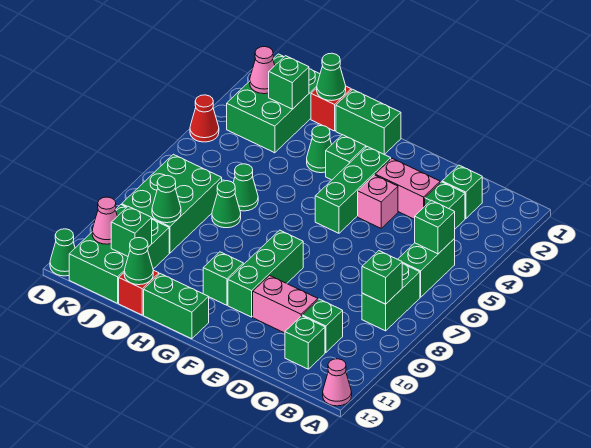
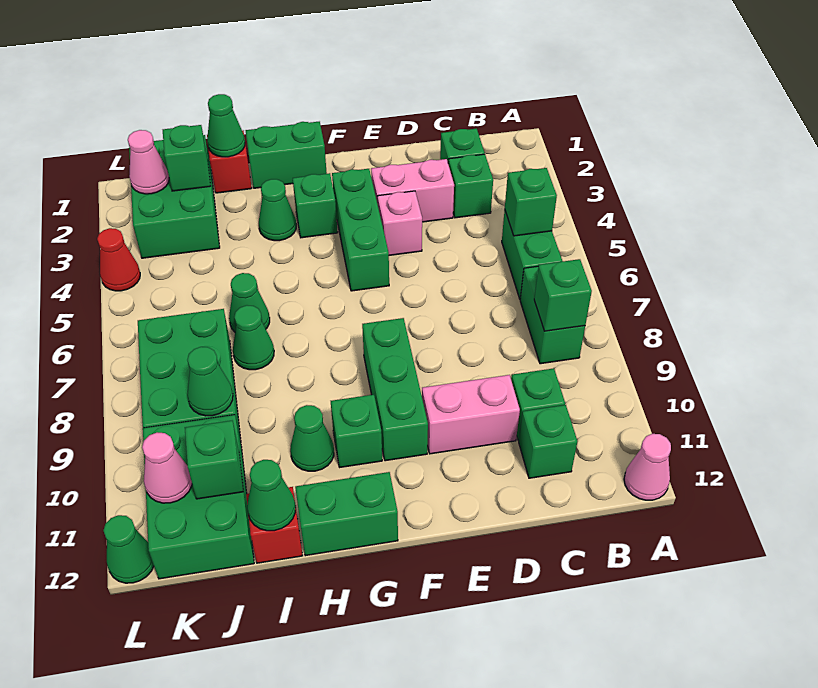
none -> green 1x1 cone [290,405,334,471]

